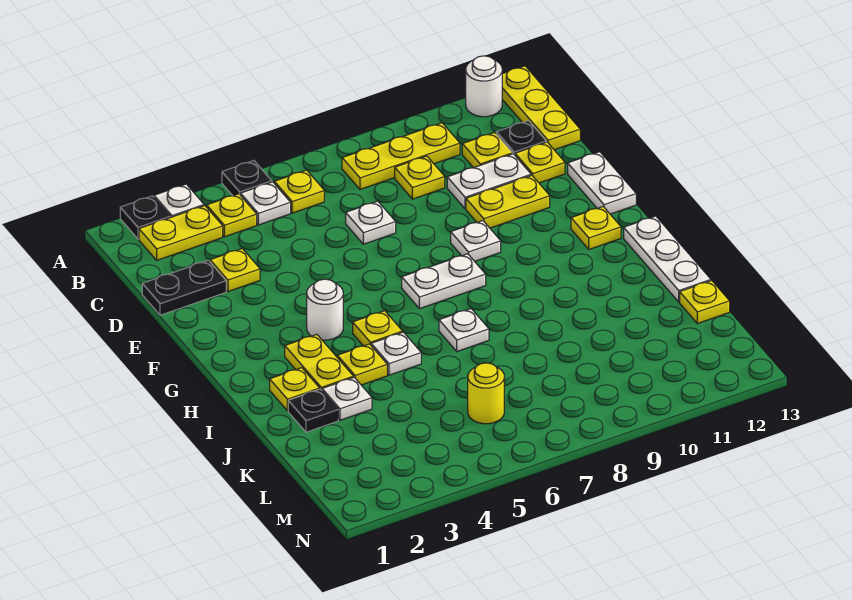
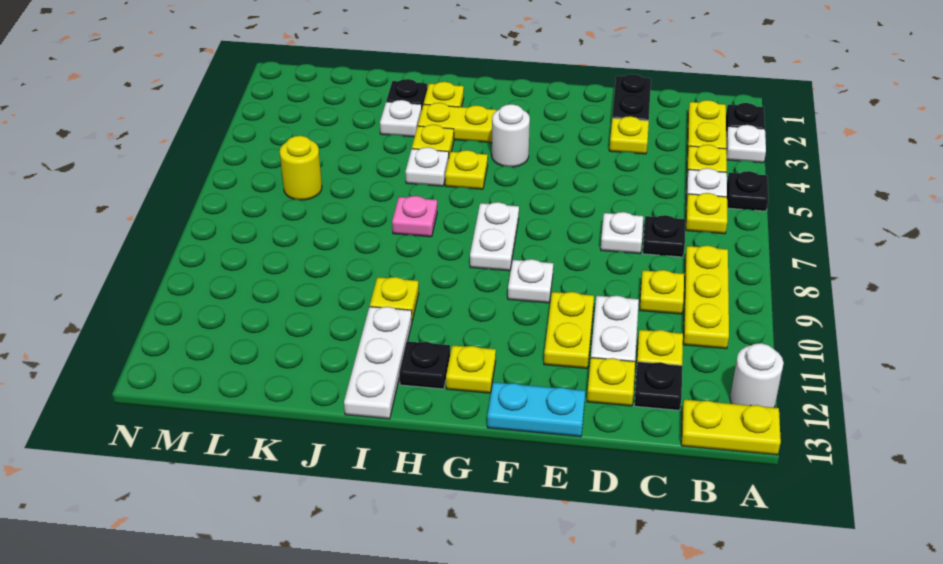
yellow 1x3 plate [502,66,580,150] -> yellow 1x2 plate [681,400,781,455]
none -> black 1x1 plate [643,215,685,257]
white 1x2 plate [568,152,636,214] -> cyan 1x2 plate [487,382,585,437]
none -> black 1x1 plate [399,341,450,389]
white 1x3 plate [624,216,711,302] -> white 1x3 plate turned to [344,307,412,419]
white 1x1 plate [439,309,489,352] -> pink 1x1 plate [392,196,437,237]
yellow 1x1 plate [680,281,730,324] -> yellow 1x1 plate moved to [370,277,419,320]

